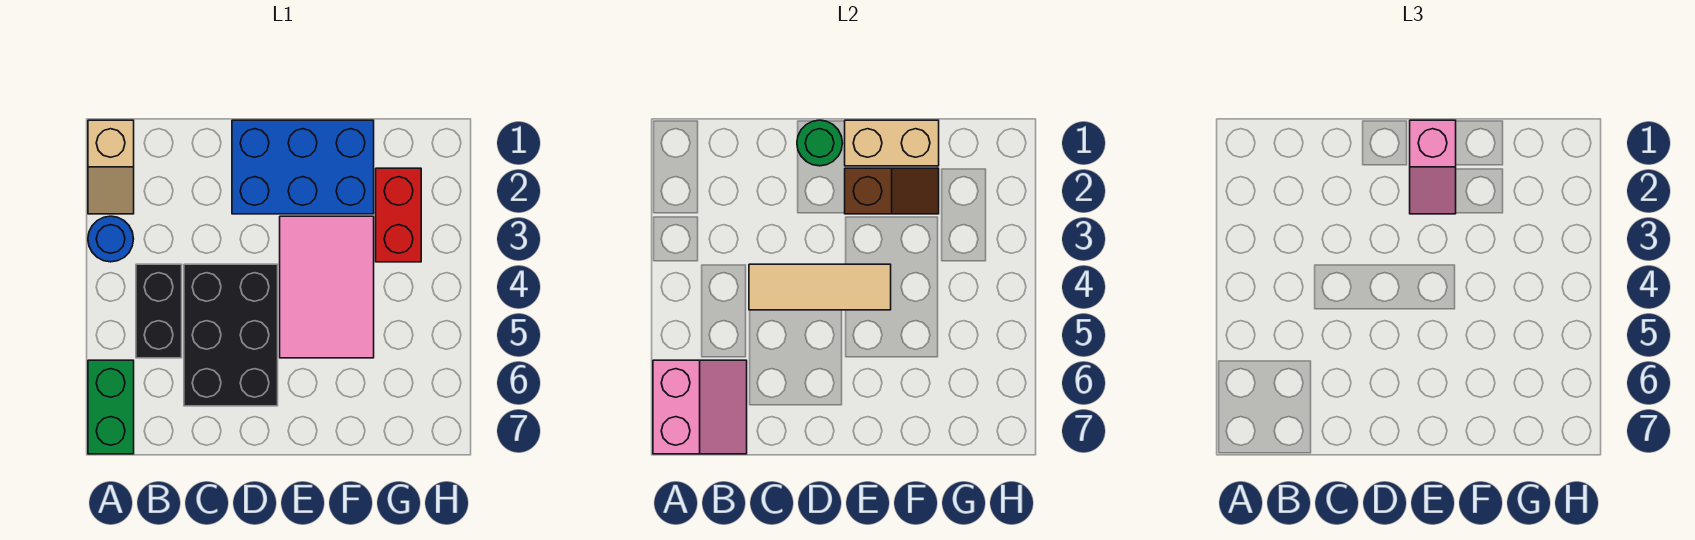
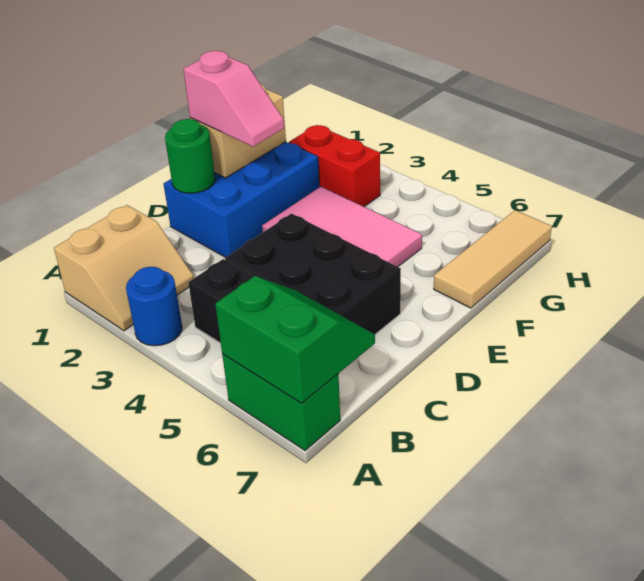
tan 1x2 slope [88,120,134,214] -> tan 2x2 slope [54,205,194,331]
pink 2x2 slope [653,360,747,454] -> green 2x2 slope [215,276,375,403]
tan 1x3 tile [749,264,891,310] -> tan 1x3 tile moved to [434,210,552,308]
brown 1x2 slope [845,168,939,214] -> none

